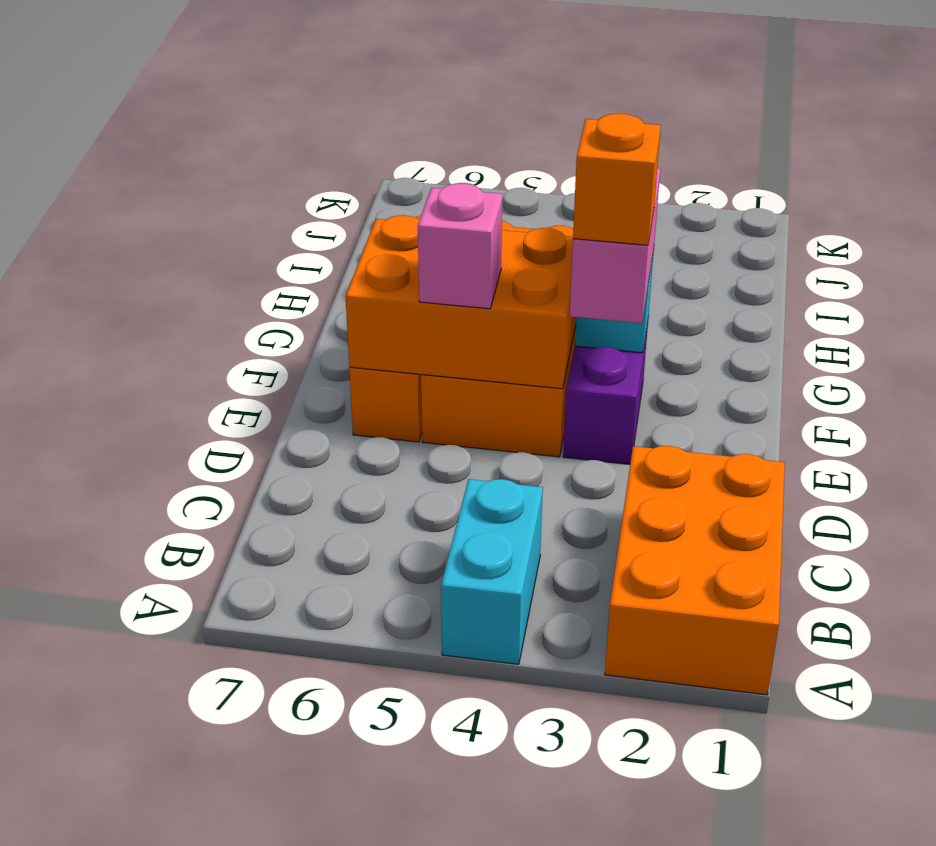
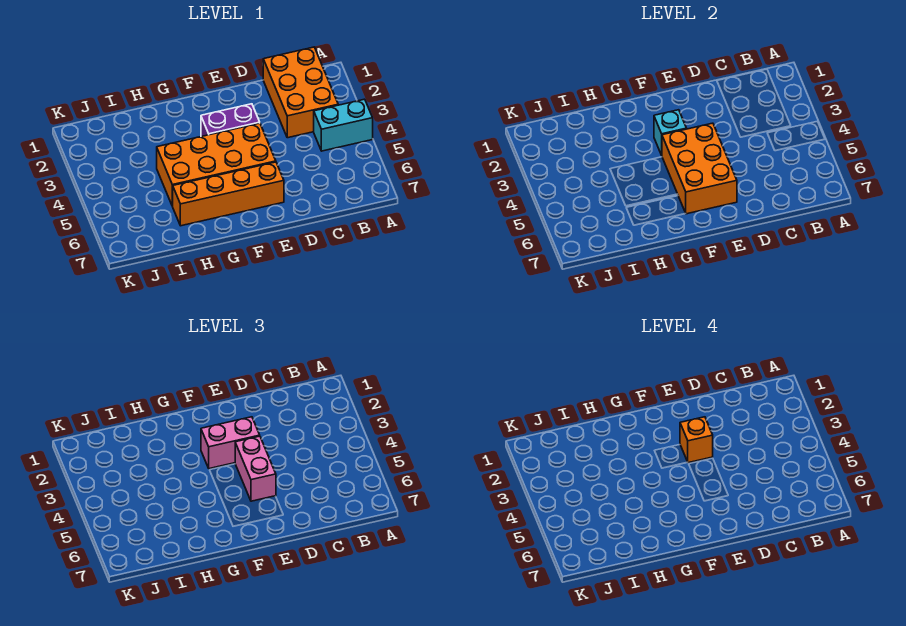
orange 2x3 brick [605,446,785,695] -> orange 2x3 brick turned to [263,47,338,138]
pink 1x1 brick [418,184,502,309] -> pink 1x2 brick [235,436,276,501]

